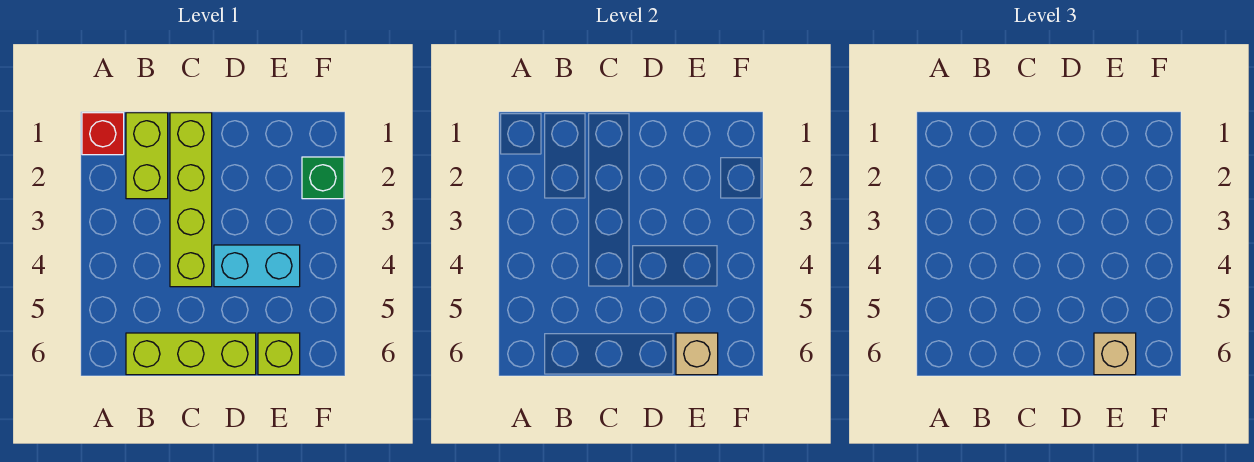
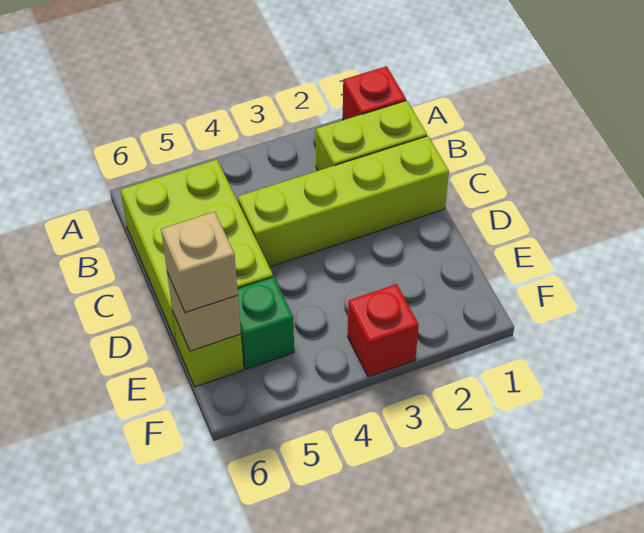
lime 1x3 brick [126,333,256,375] -> lime 2x3 brick [121,160,273,344]
cyan 1x2 brick [214,245,300,287] -> none
green 1x1 brick [302,157,344,199] -> green 1x1 brick moved to [237,277,294,369]
none -> red 1x1 brick [348,284,419,377]

